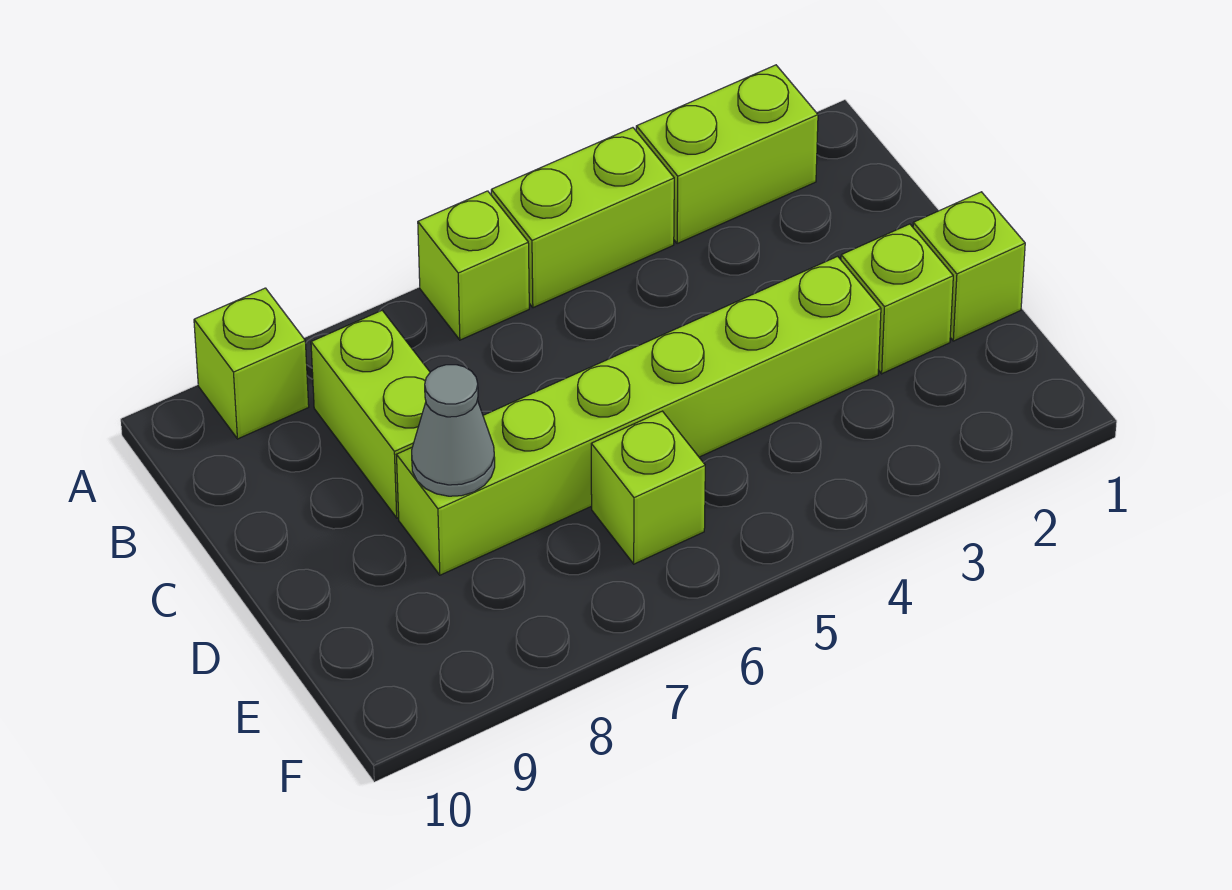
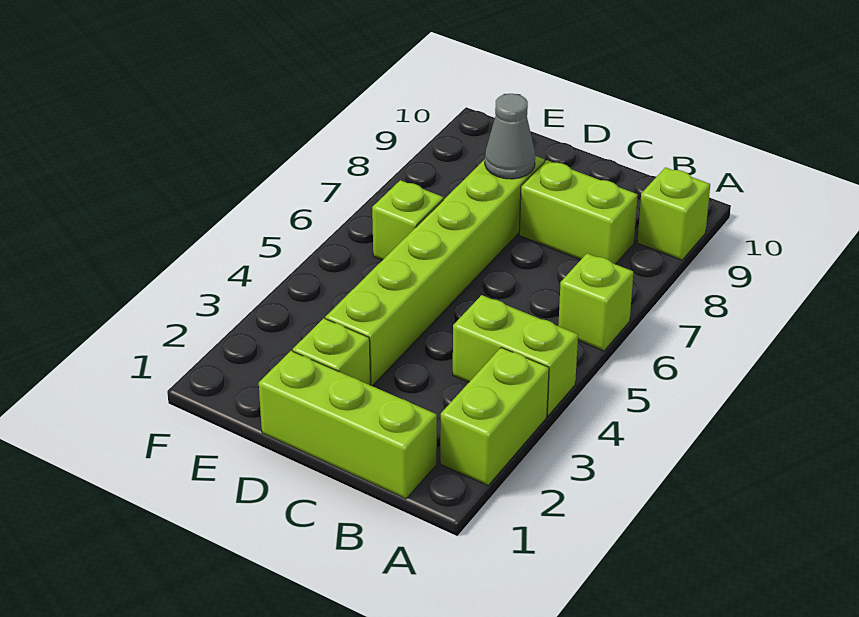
lime 1x2 brick [491,128,674,308] -> lime 1x2 brick turned to [453,295,578,416]
lime 1x1 brick [913,192,1025,341] -> lime 1x3 brick [259,351,437,499]

